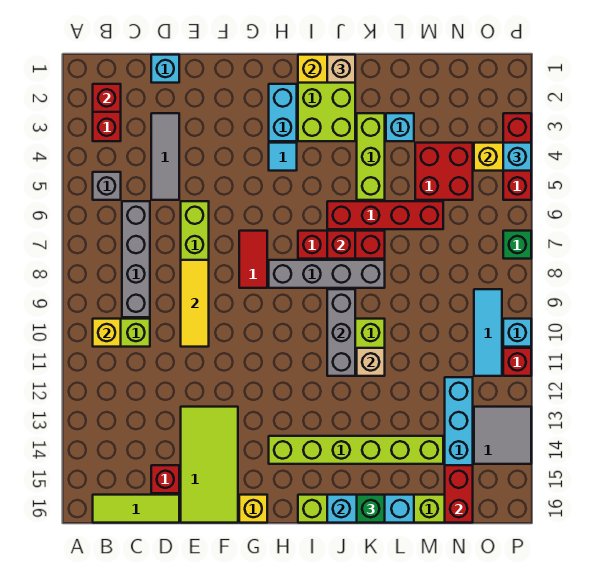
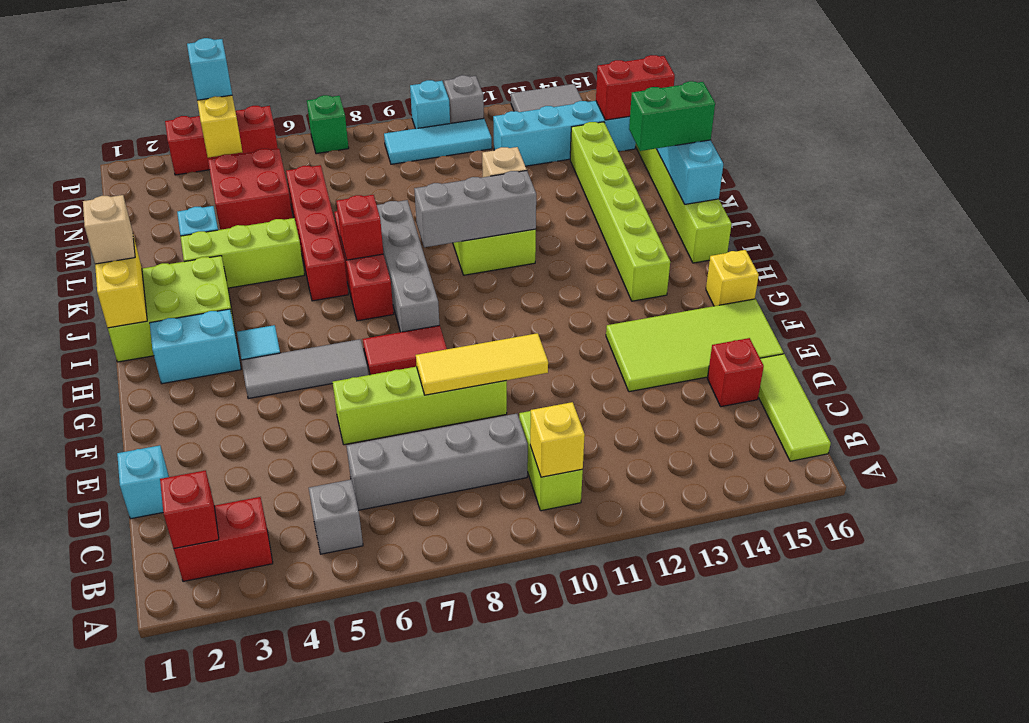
grey 1x3 tile [151,113,179,200] -> grey 1x3 tile moved to [241,339,368,399]
green 1x1 brick [357,495,385,523] -> green 1x2 brick [629,81,715,151]
red 1x1 brick [503,348,531,376] -> grey 1x1 brick [444,75,484,123]

